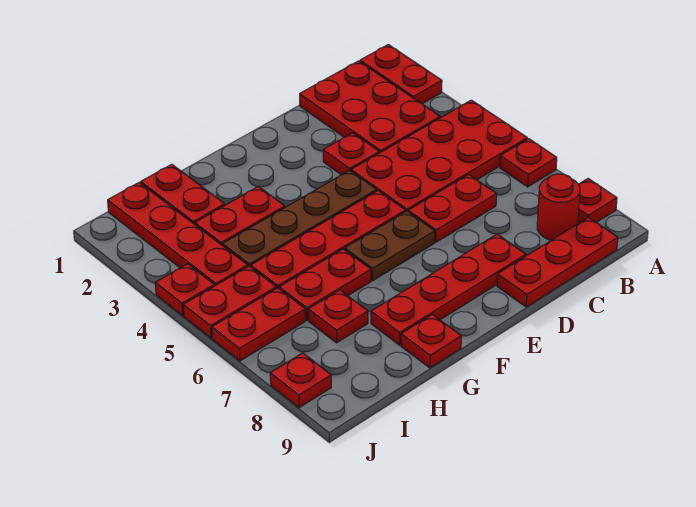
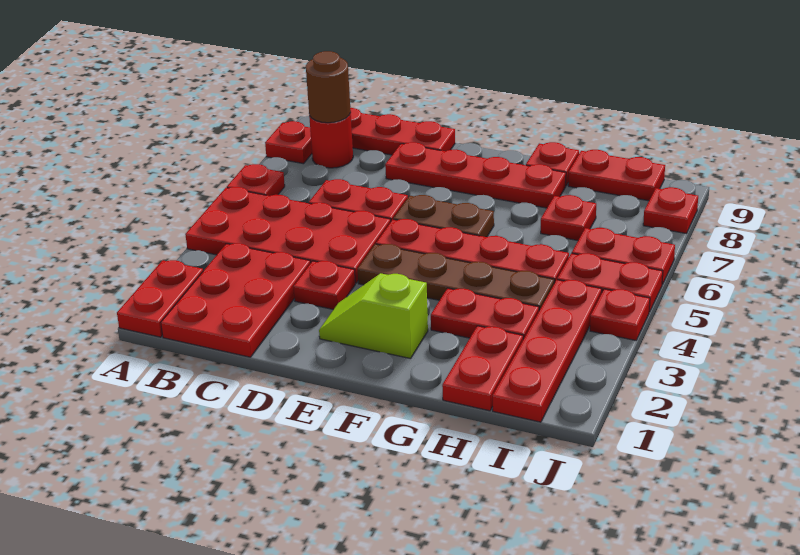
none -> brown 1x1 round brick [306,51,351,123]
none -> lime 1x2 slope [319,273,428,359]
red 1x2 plate [279,249,371,320] -> red 1x2 plate moved to [568,150,665,201]

